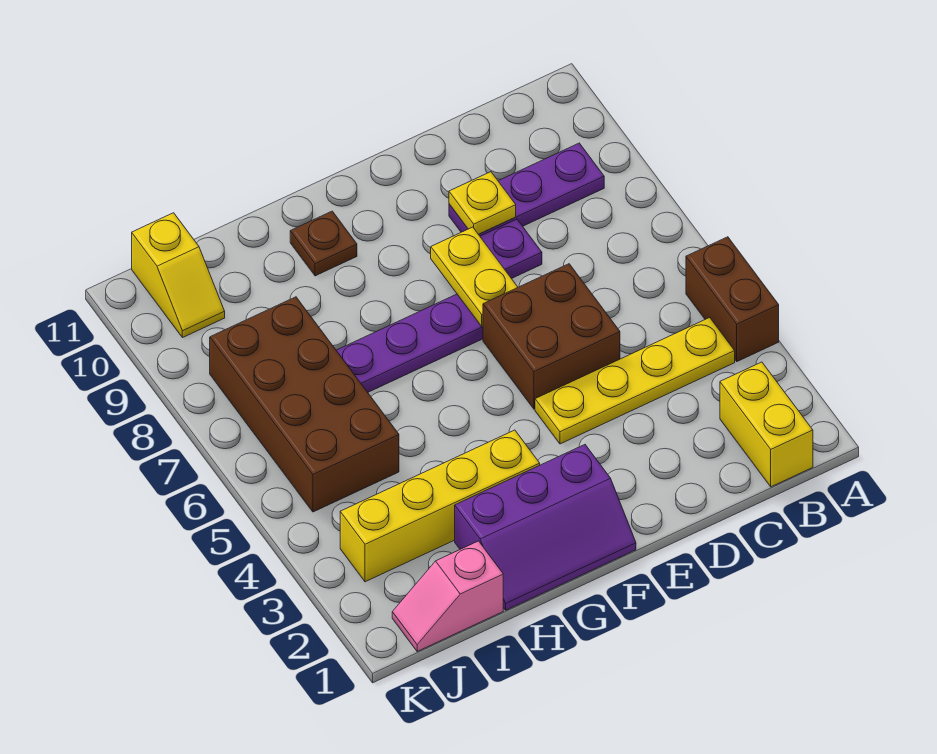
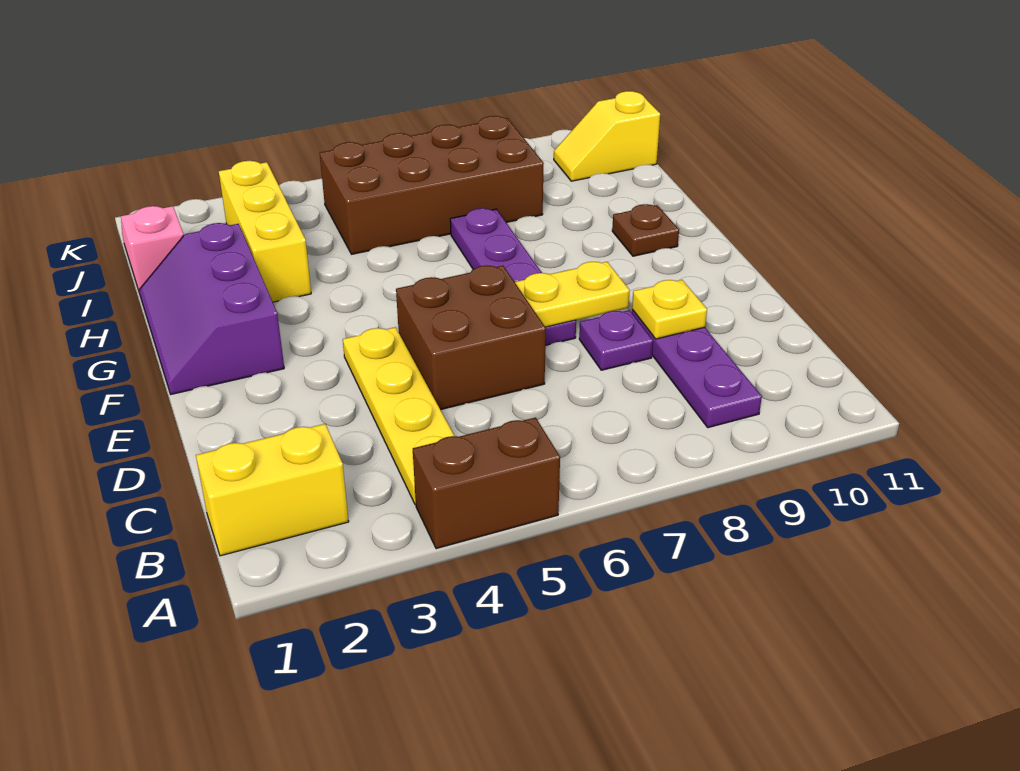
yellow 1x4 brick [340,430,540,582] -> yellow 1x3 brick [219,161,311,302]

